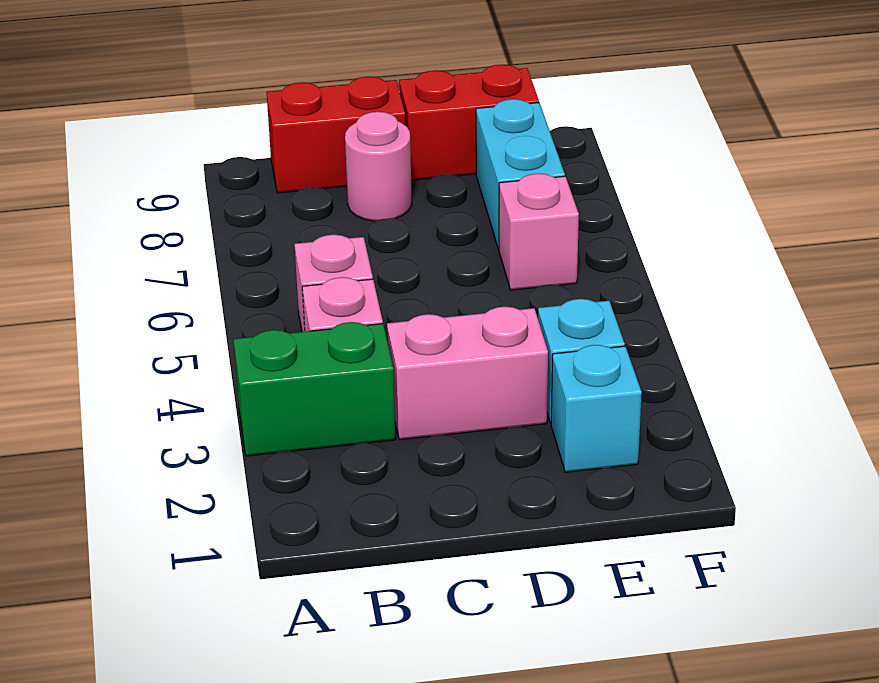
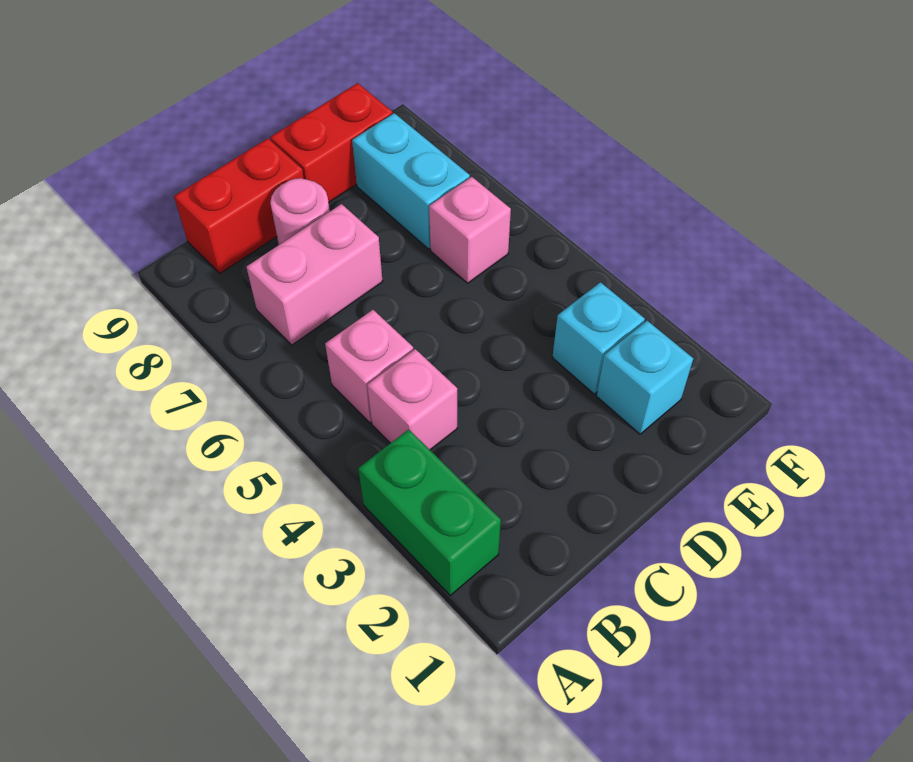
green 1x2 brick [234,322,395,456] -> green 1x2 brick turned to [358,429,501,595]
pink 1x2 brick [387,307,548,440] -> pink 1x2 brick moved to [246,204,383,345]

